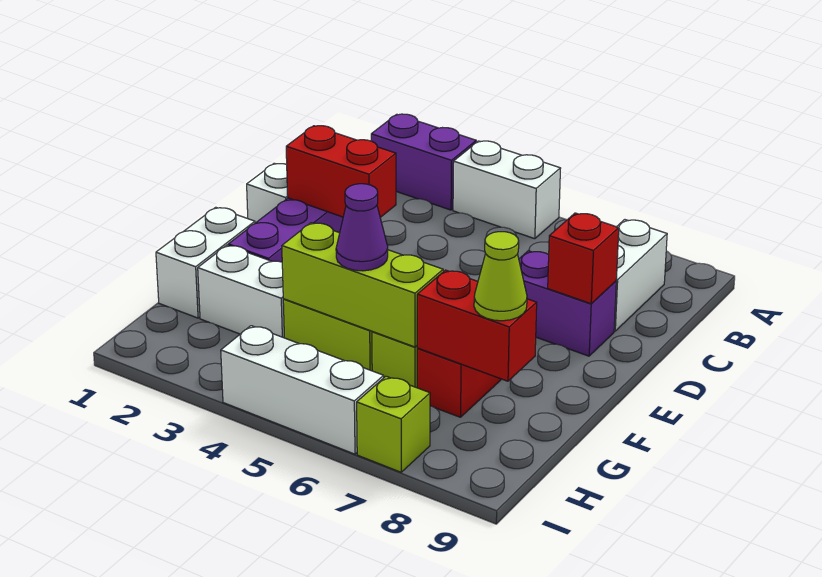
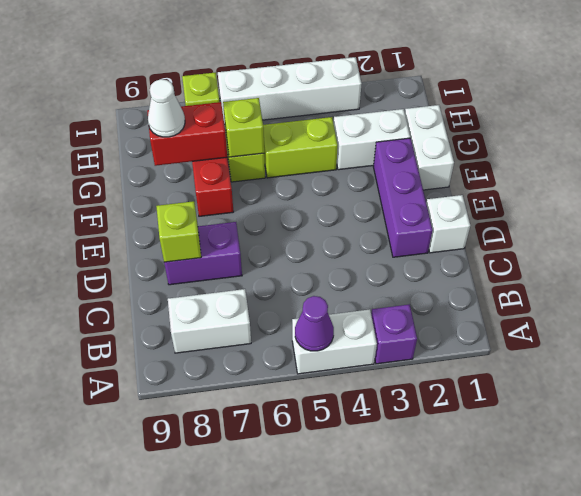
purple 1x2 brick [371,114,476,210] -> purple 1x1 brick [371,304,417,364]
white 1x2 brick [614,220,667,331] -> white 1x2 brick turned to [168,289,251,353]
red 1x2 brick [286,126,396,217] -> none
red 1x1 brick [548,213,619,304] -> lime 1x1 brick [156,201,201,262]
lime 1x3 brick [282,223,443,347] -> lime 1x1 brick [223,98,264,157]
purple 1x1 cone [336,184,388,271] -> purple 1x1 cone moved to [295,296,334,351]
lime 1x1 cone [474,232,527,321] -> white 1x1 cone [148,79,185,137]
white 1x3 brick [221,326,384,454] -> white 1x4 brick [218,57,362,124]

